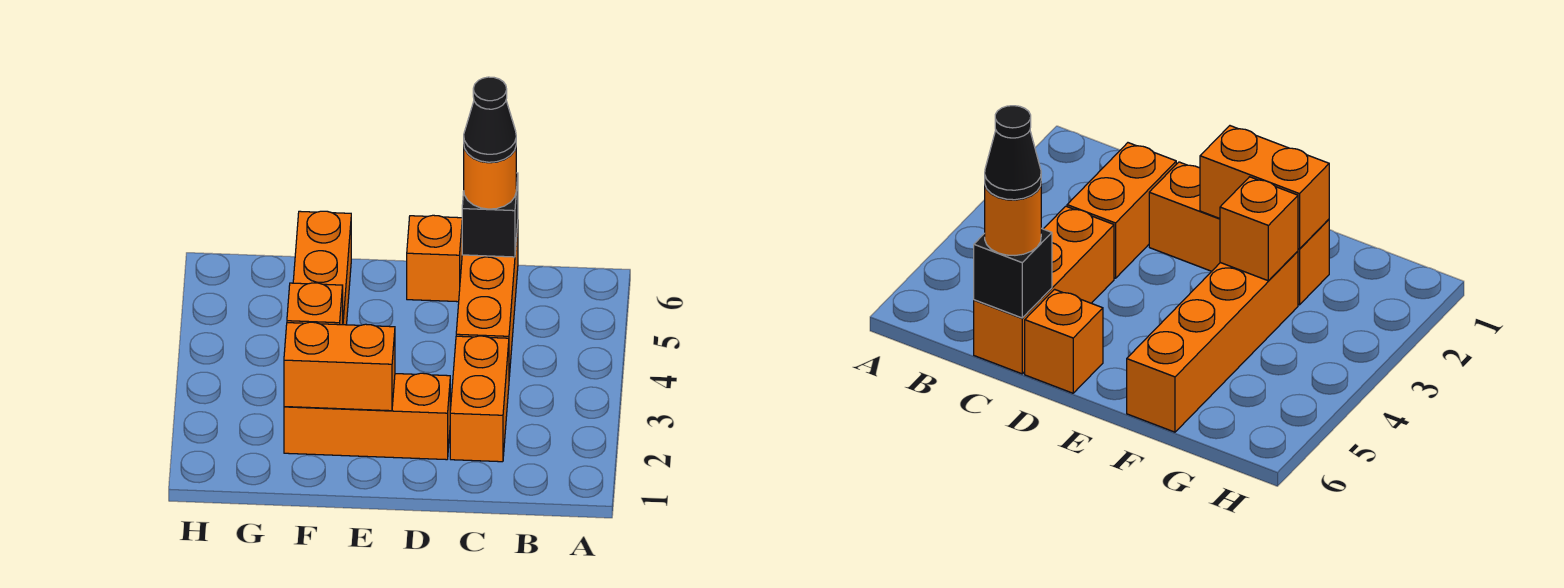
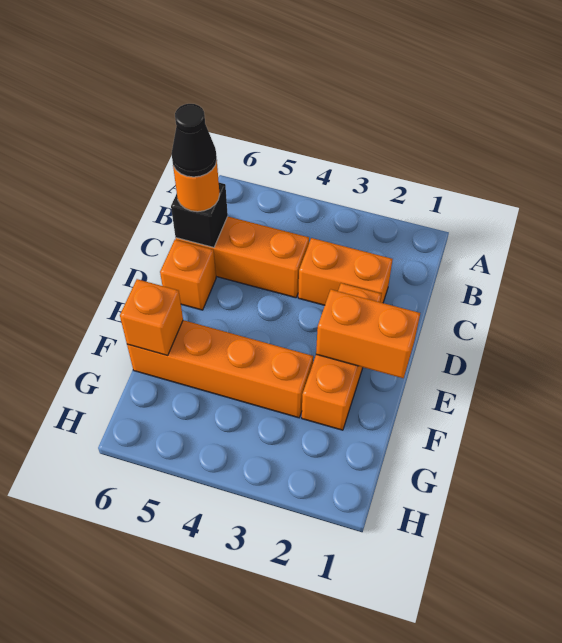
orange 1x2 brick [284,322,395,411] -> orange 1x2 brick turned to [316,289,420,378]
orange 1x1 brick [287,283,343,325] -> orange 1x1 brick moved to [120,279,183,355]

